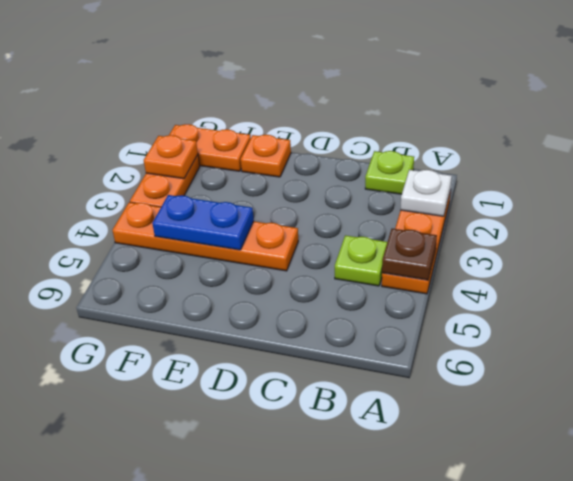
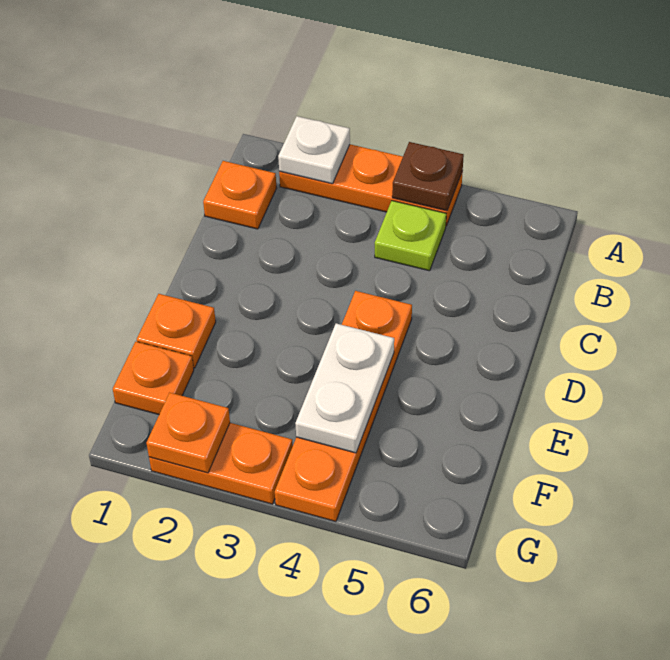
lime 1x1 plate [365,151,414,194] -> orange 1x1 plate [203,161,276,229]
blue 1x2 plate [152,195,254,250] -> white 1x2 plate [295,323,394,453]
orange 1x2 plate [169,124,251,171] -> orange 1x1 plate [113,342,194,414]

